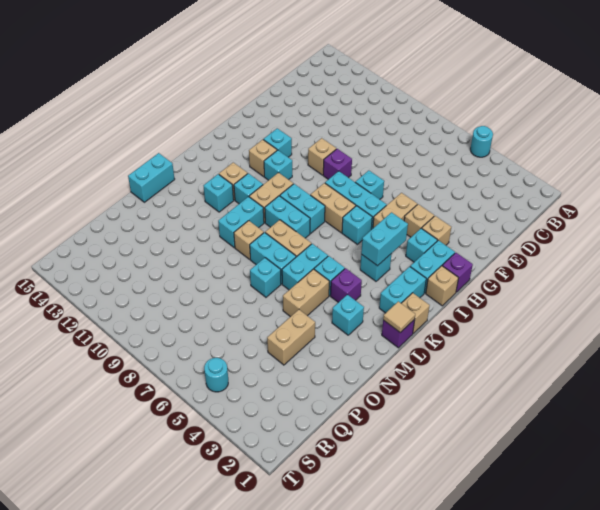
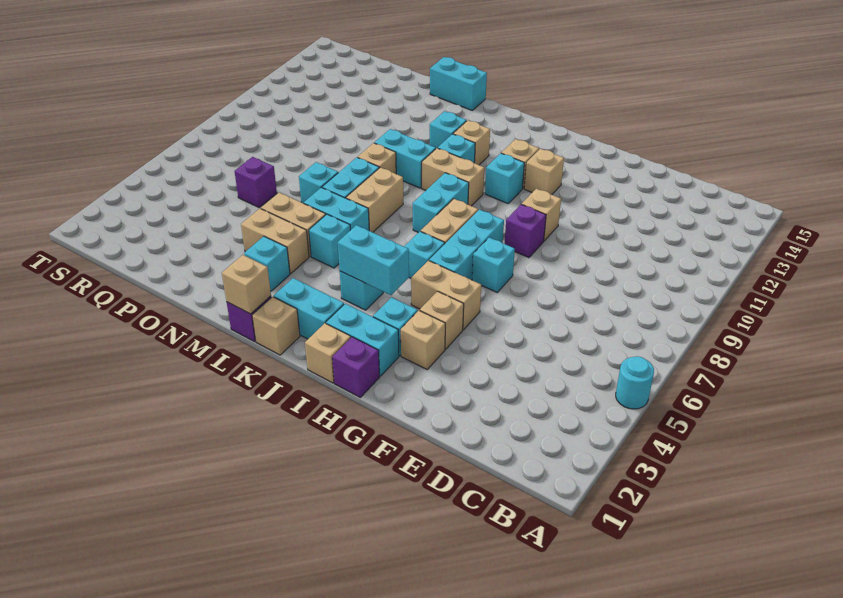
cyan 1x1 brick [263,128,292,157] -> tan 1x1 brick [524,149,564,195]
cyan 1x2 brick [265,196,310,238] -> none
tan 1x1 tile [383,301,415,333] -> tan 1x1 brick [222,255,271,314]
purple 1x1 brick [330,268,362,302] -> purple 1x1 brick moved to [235,157,277,207]
tan 1x2 brick [267,310,315,365] -> tan 1x2 brick moved to [241,209,309,274]
cyan 1x1 round brick [204,358,228,392] -> none

